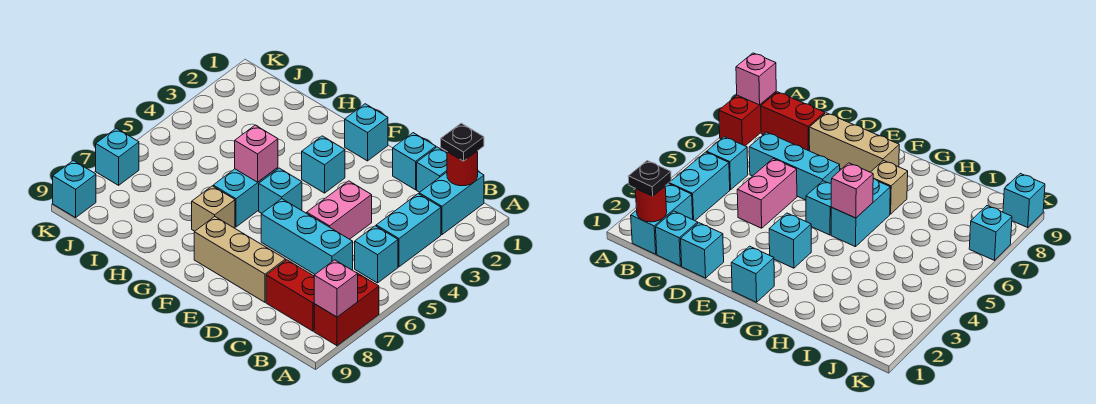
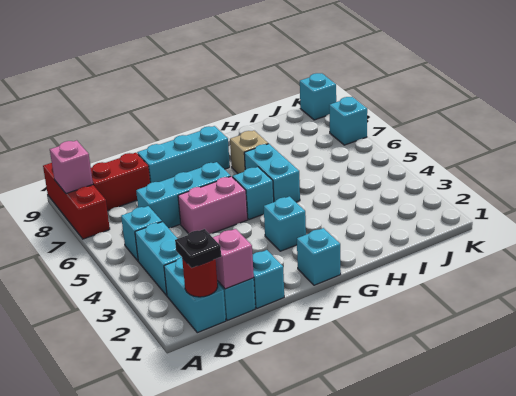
red 1x2 brick [314,273,379,346] -> red 1x3 brick [43,163,110,239]
pink 1x2 brick [307,181,372,239] -> pink 1x2 brick turned to [178,176,247,234]
tan 1x3 brick [194,217,286,302] -> cyan 1x3 brick [137,126,230,183]
pink 1x1 brick [235,125,278,182] -> pink 1x1 brick moved to [213,229,254,289]

